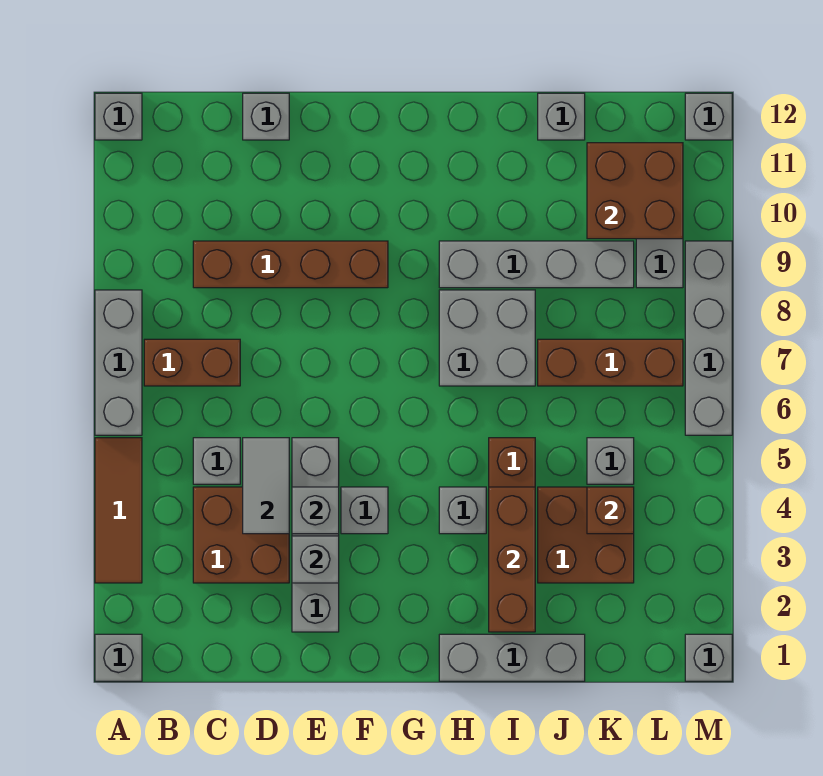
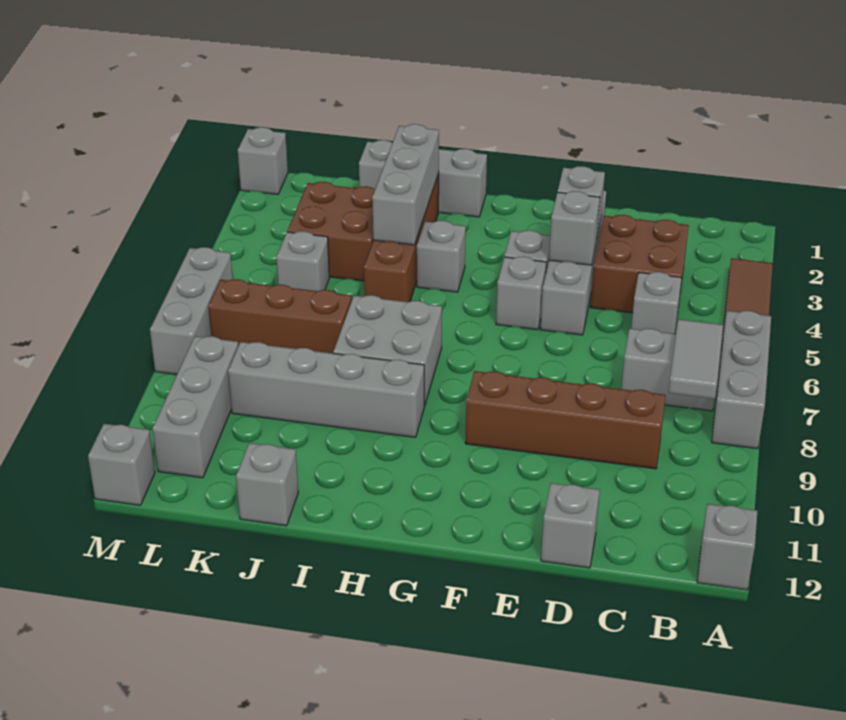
grey 1x1 brick [95,634,142,681] -> grey 1x1 brick moved to [496,256,546,330]
brown 1x2 brick [144,339,240,386] -> grey 1x2 brick [621,328,714,411]
grey 1x2 tile [243,438,289,534] -> grey 1x2 tile moved to [668,319,723,399]
brown 1x3 brick [489,487,535,632] -> grey 1x3 brick [372,124,439,245]
brown 1x1 brick [587,487,634,534] -> none
brown 2x2 brick [587,143,683,239] -> none
grey 1x4 brick [685,241,732,435] -> grey 1x3 brick [150,247,233,374]

